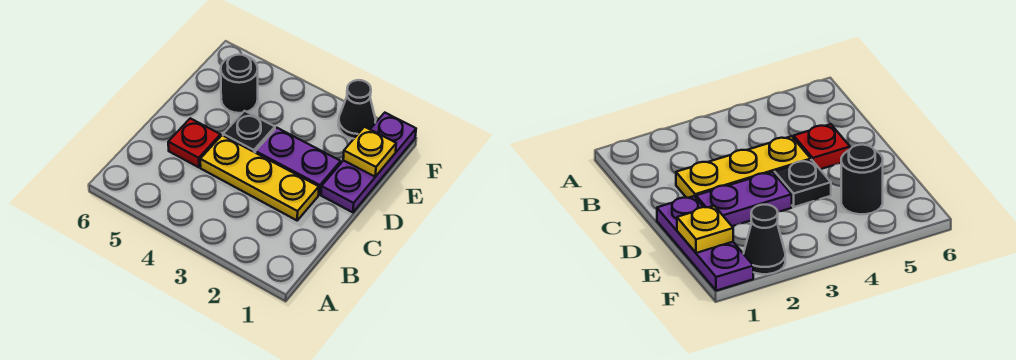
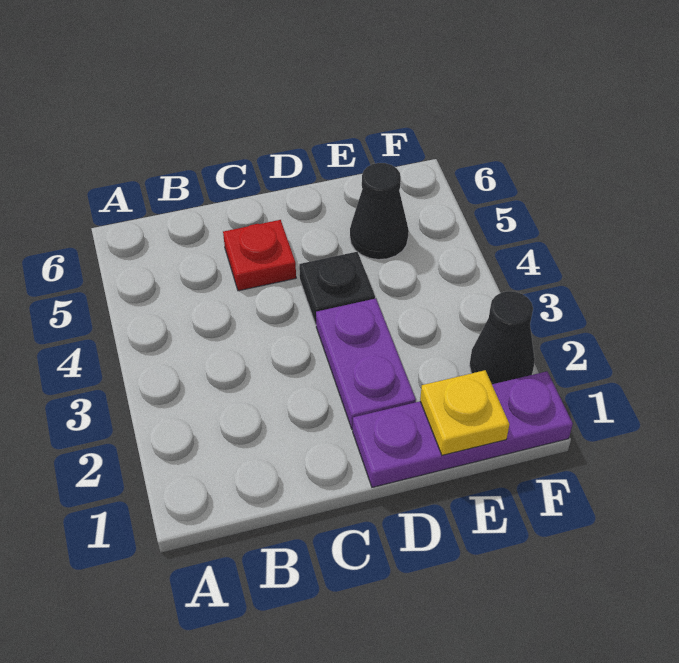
yellow 1x3 plate [200,135,319,220] -> none
black 1x1 round brick [221,55,258,113] -> black 1x1 cone [350,163,409,260]

